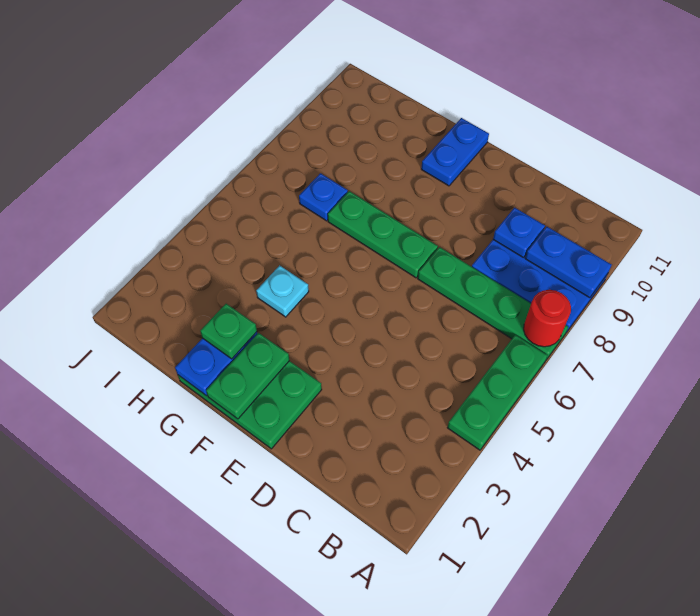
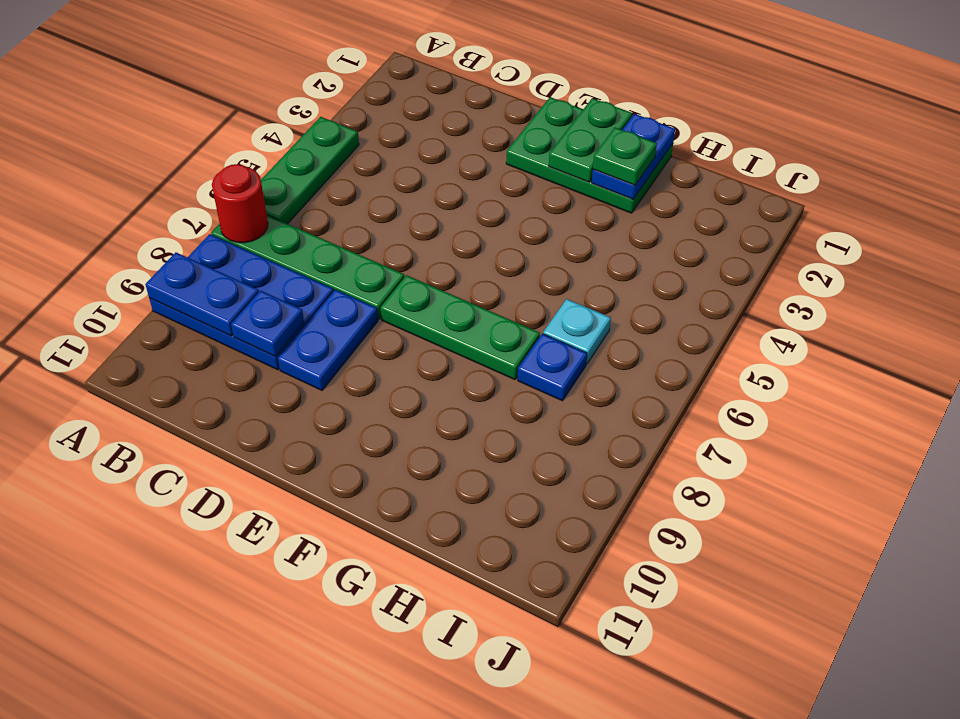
blue 1x2 plate [421,118,489,186] -> blue 1x2 plate moved to [278,290,378,390]
cyan 1x1 plate [256,265,309,317] -> cyan 1x1 plate moved to [543,299,611,364]

